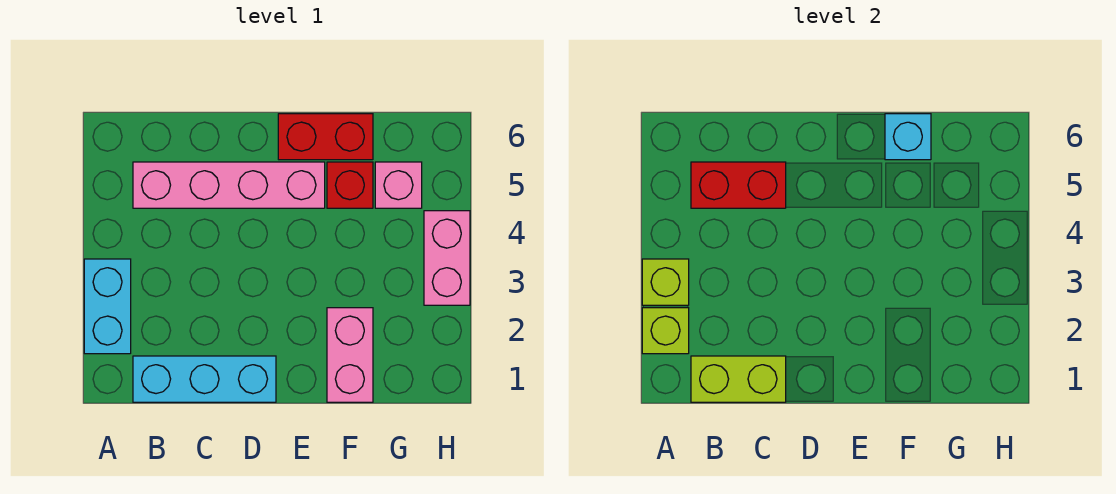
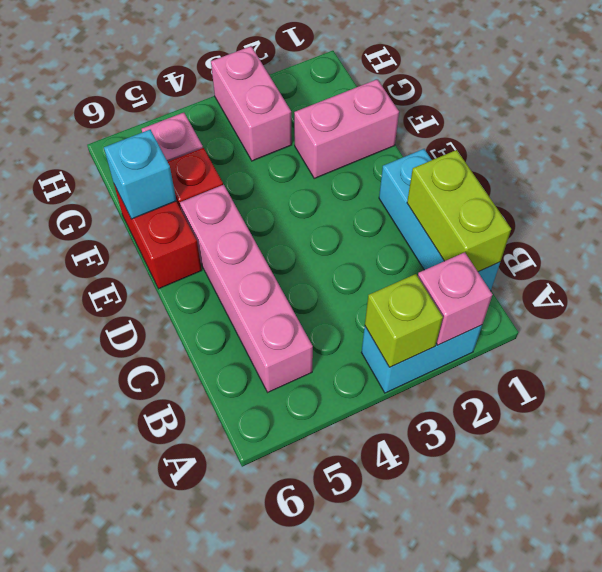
lime 1x1 brick [642,308,689,354] -> pink 1x1 brick [418,252,493,345]
red 1x2 brick [691,162,786,208] -> none
pink 1x2 brick [424,211,470,305] -> pink 1x2 brick turned to [211,46,292,161]

